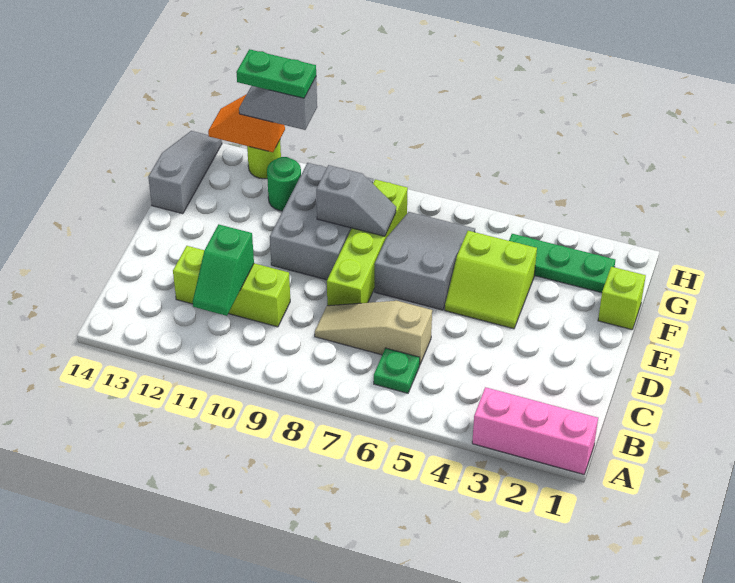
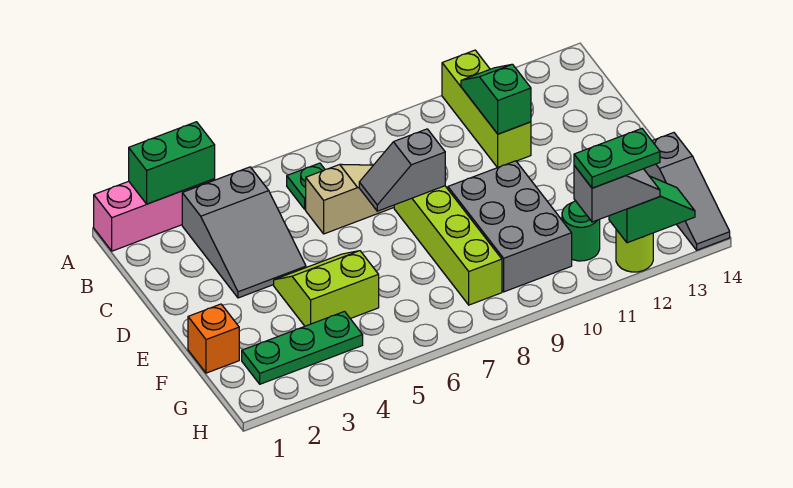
none -> green 1x2 brick [129,122,215,204]
lime 1x3 brick [173,246,290,327] -> lime 1x3 brick turned to [442,50,531,168]
grey 2x3 slope [375,212,475,310] -> grey 2x3 slope moved to [182,167,306,298]
lime 1x1 brick [598,267,646,330] -> orange 1x1 brick [188,304,239,373]
grey 1x2 slope [316,165,396,236] -> grey 1x2 slope moved to [359,129,445,211]
orange 1x2 slope [208,95,285,152] -> green 1x2 slope [609,176,695,243]

